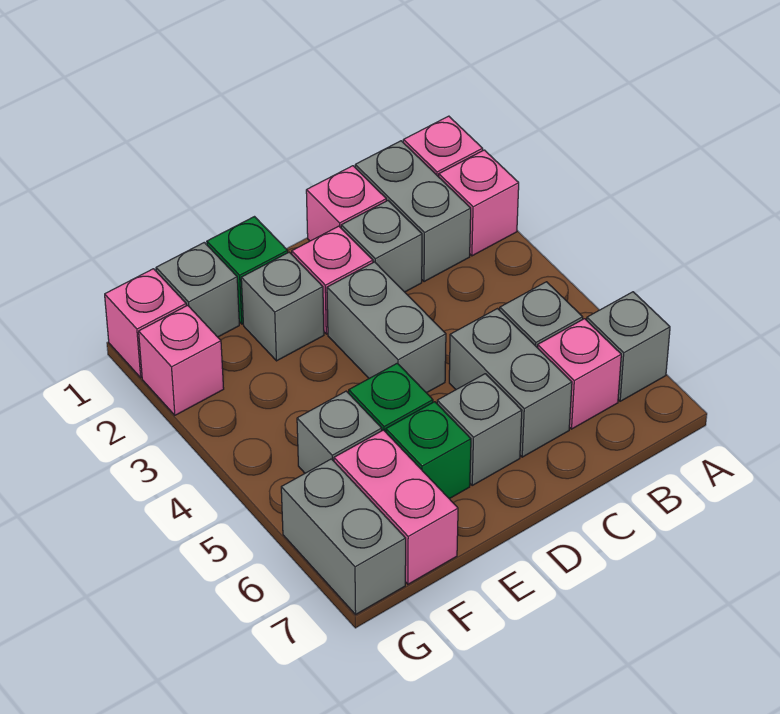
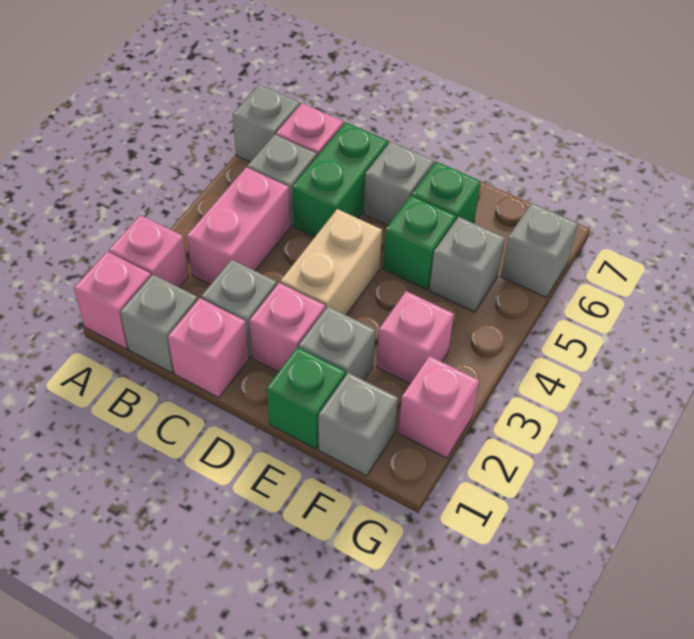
grey 1x2 brick [355,141,471,282] -> grey 1x1 brick [120,274,198,373]
grey 1x2 brick [449,309,572,457] -> green 1x2 brick [292,122,388,237]
grey 1x2 brick [327,262,446,393] -> tan 1x2 brick [280,209,382,315]
pink 1x2 brick [334,430,458,584] -> pink 1x2 brick moved to [187,167,290,285]
pink 1x1 brick [105,269,186,378] -> pink 1x1 brick moved to [377,291,454,384]
grey 1x2 brick [281,459,406,614] -> grey 1x1 brick [501,203,578,297]

